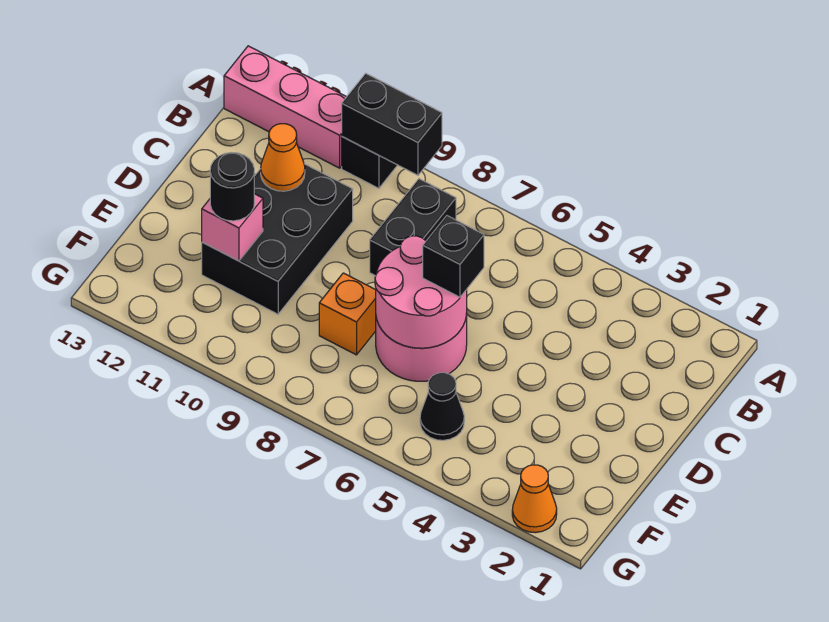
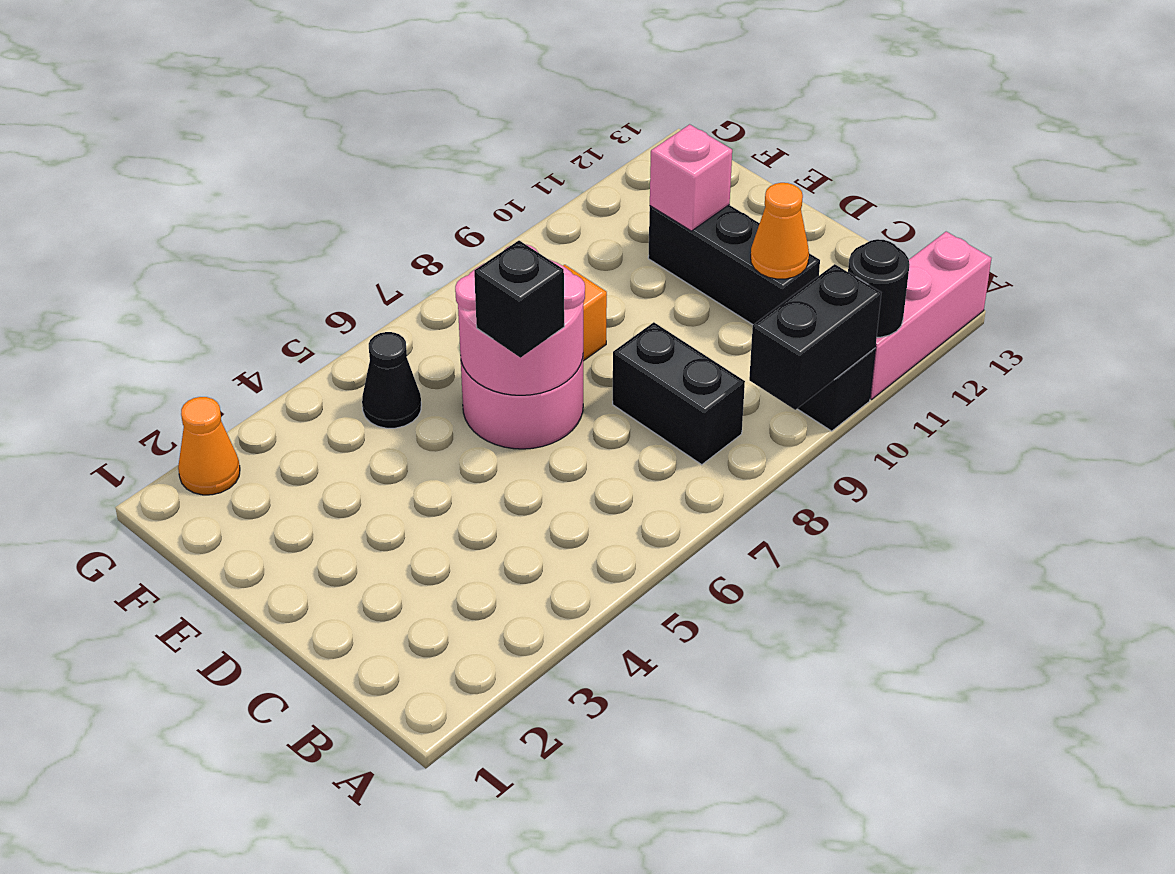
black 2x3 brick [202,164,353,314] -> black 1x3 brick [648,205,820,325]
black 1x1 round brick [210,152,254,221] -> black 1x1 round brick moved to [848,239,910,337]

